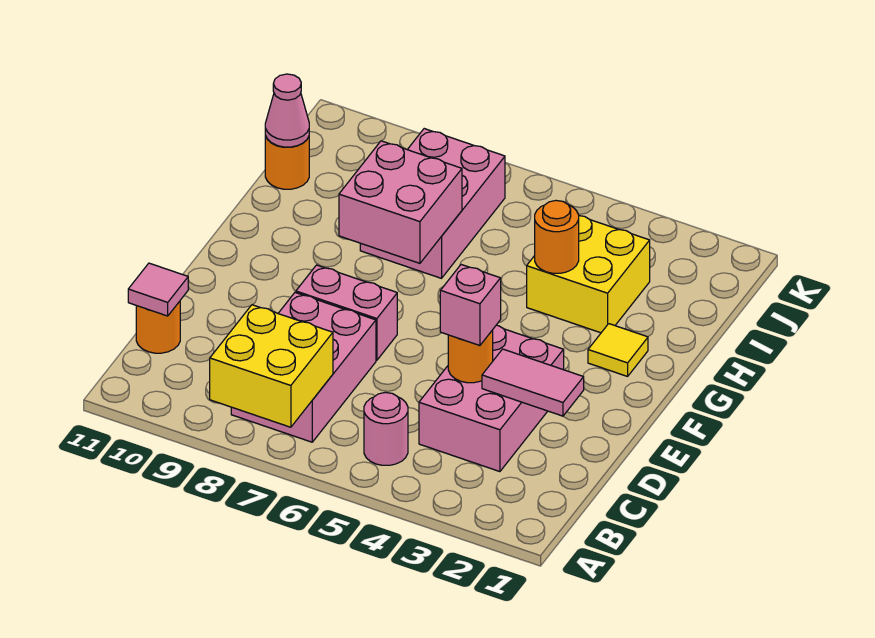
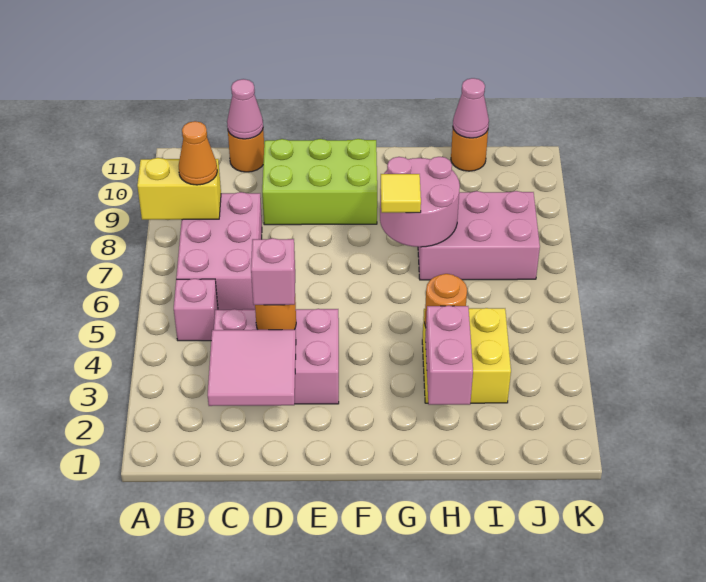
yellow 2x2 brick [210,305,333,427] -> yellow 1x2 brick [137,158,221,220]
pink 1x1 round brick [364,392,408,465] -> pink 1x1 brick [174,279,218,341]
pink 2x3 brick [231,293,376,442] -> pink 2x3 brick turned to [176,192,262,310]
none -> orange 1x1 cone [179,121,217,185]
pink 1x1 tile [128,263,188,316] -> pink 1x1 cone [227,79,263,139]
pink 1x2 tile [482,349,584,416] -> pink 2x2 tile [208,330,296,406]
none -> lime 2x3 brick [262,139,377,225]
pink 1x2 brick [296,265,397,360] -> pink 1x2 brick moved to [425,306,473,405]
yellow 1x1 tile [588,324,648,376] -> yellow 1x1 tile moved to [381,174,421,213]
pink 2x2 brick [339,141,462,263] -> pink 2x2 round brick [380,157,460,247]

